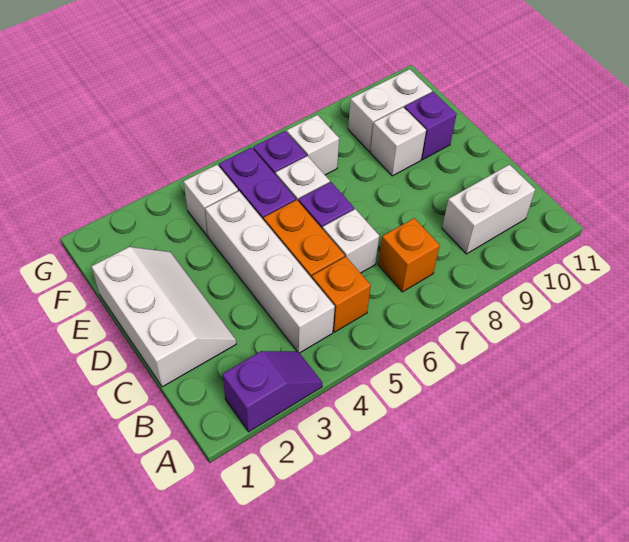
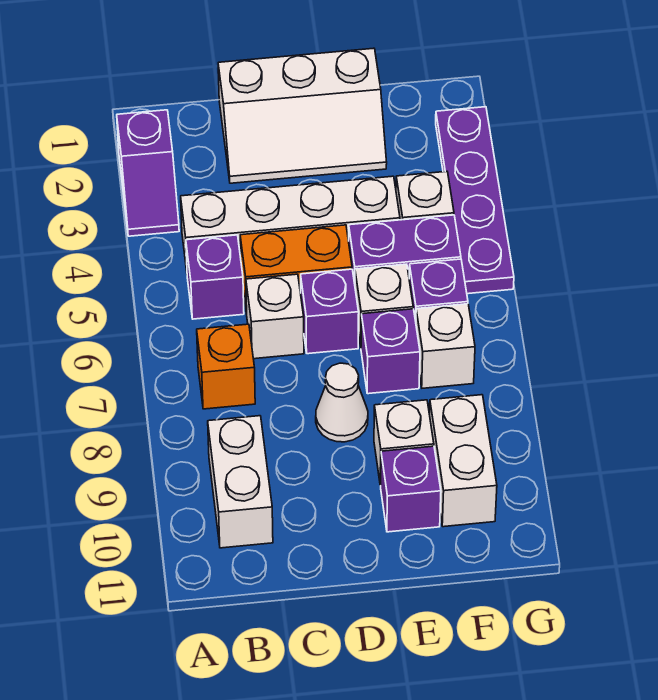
orange 1x1 brick [312,257,371,332] -> purple 1x1 brick [186,235,244,319]
none -> white 1x1 cone [316,363,368,442]
none -> purple 1x1 brick [361,309,420,394]
none -> purple 1x4 plate [436,107,514,294]

